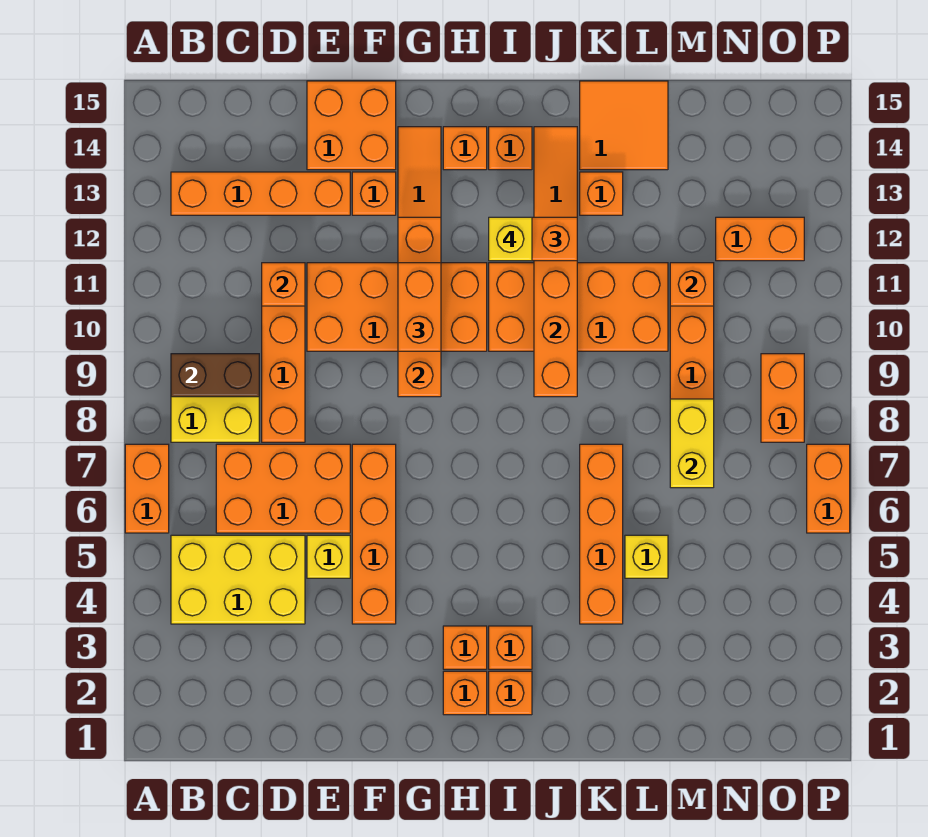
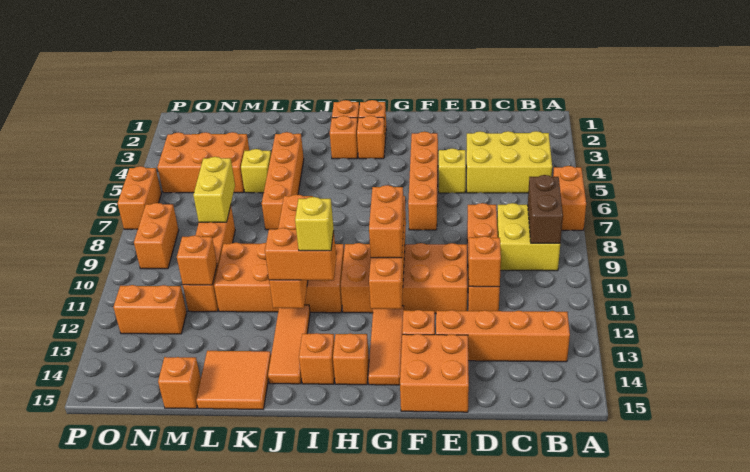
brown 1x2 brick [171,354,259,397] -> brown 1x2 brick turned to [528,175,563,243]
orange 2x3 brick [216,444,350,533] -> orange 2x3 brick moved to [157,132,249,193]
orange 1x1 brick [580,172,623,215] -> orange 1x1 brick moved to [158,357,201,409]

